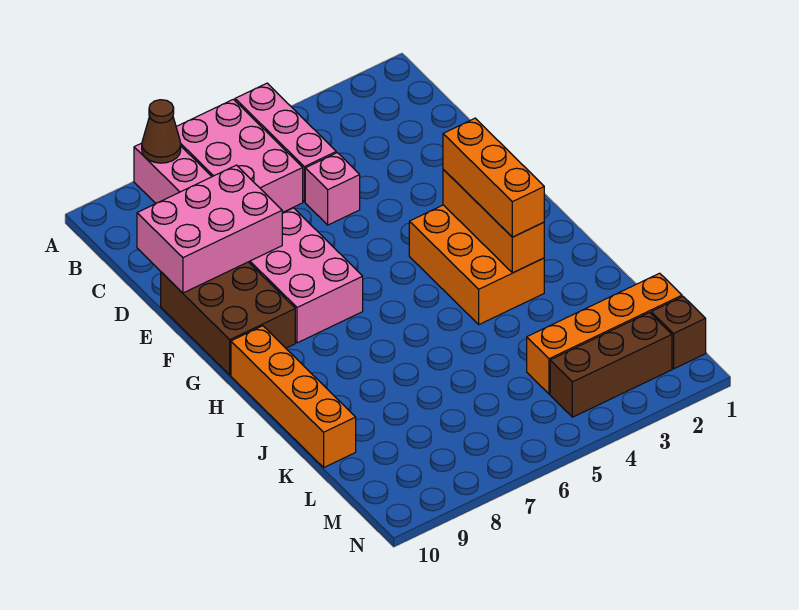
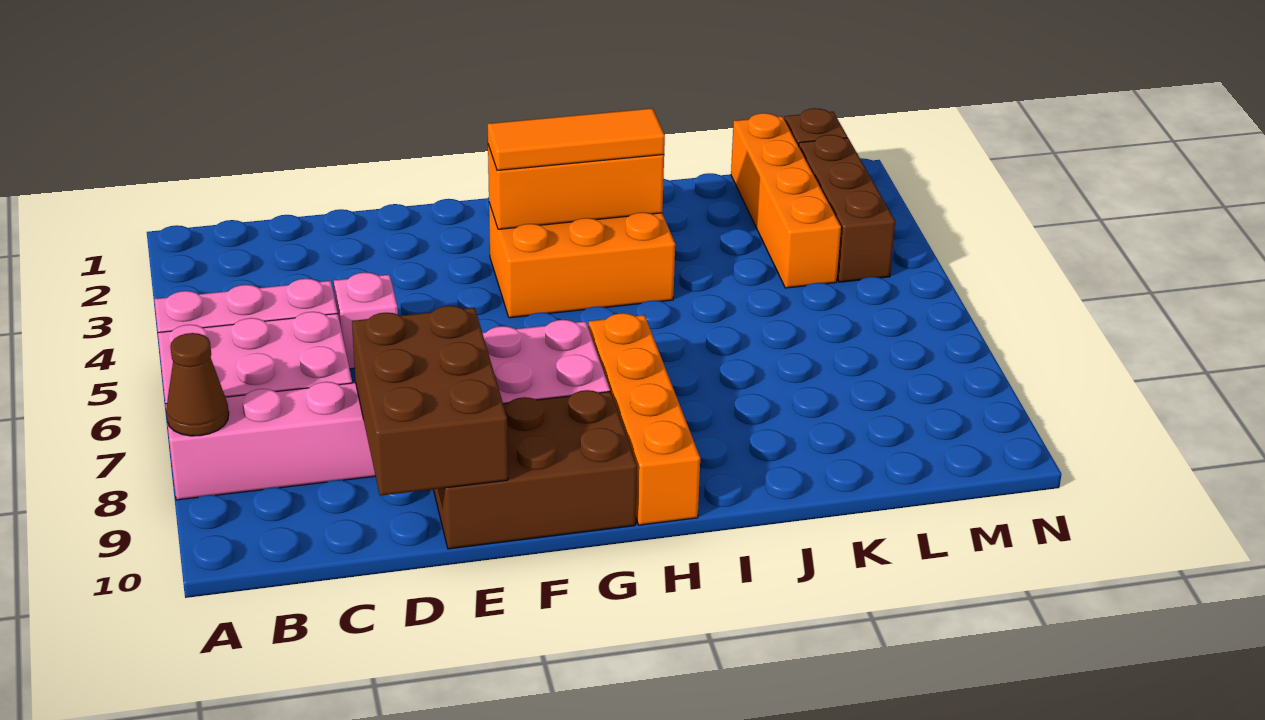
pink 2x3 brick [137,165,282,293] -> brown 2x3 brick [352,306,508,496]
orange 1x3 brick [443,118,544,237] -> orange 1x3 tile [488,108,665,171]
orange 1x4 brick [231,326,356,467] -> orange 1x4 brick turned to [589,313,700,525]

